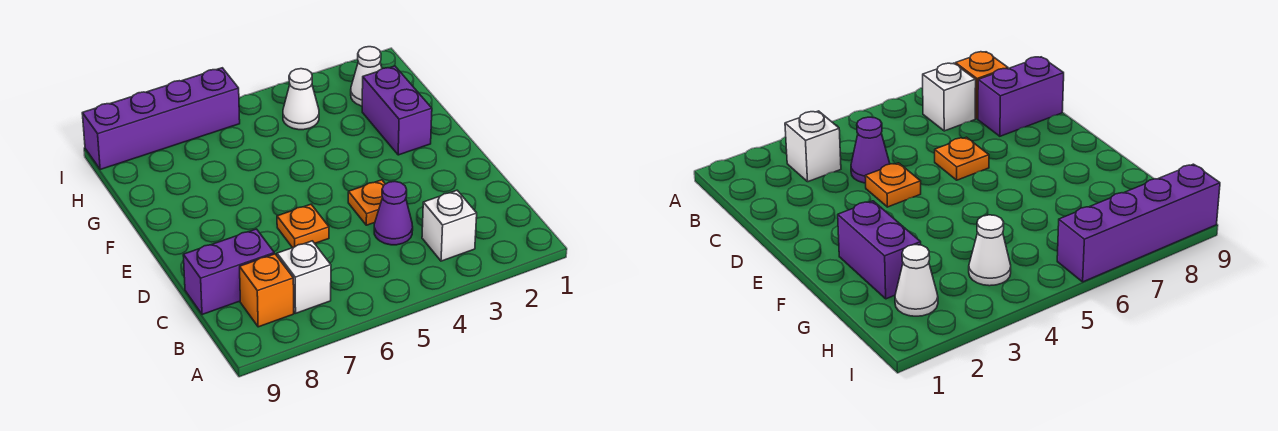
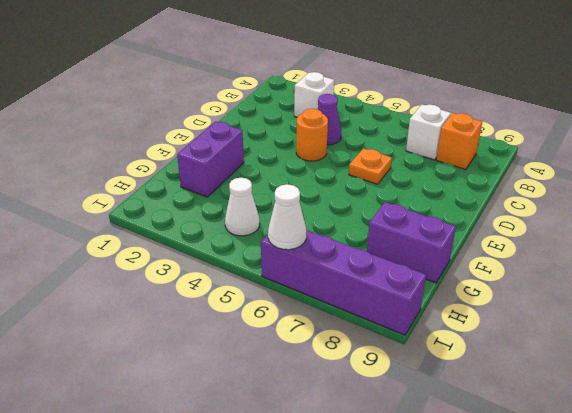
purple 1x2 brick [183,229,274,315] -> purple 1x2 brick moved to [367,202,456,283]
orange 1x1 plate [348,180,385,225] -> orange 1x1 round brick [296,109,328,161]
white 1x1 cone [351,47,382,106] -> white 1x1 cone moved to [268,184,306,250]

